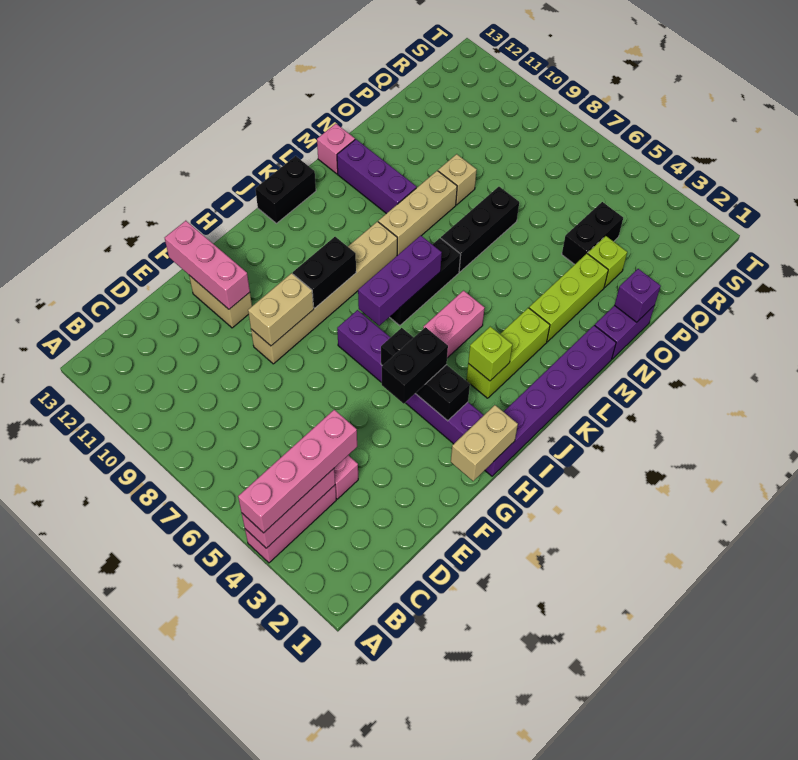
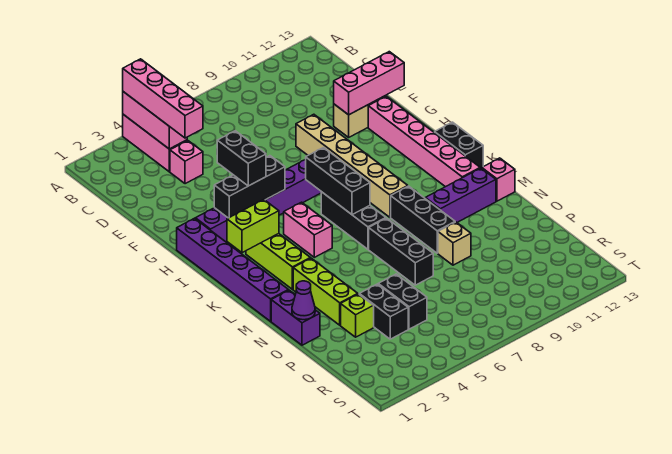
tan 1x2 brick [248,273,314,346] -> none
tan 1x2 brick [451,405,518,481] -> none
none -> pink 1x6 brick [368,96,480,187]
black 1x2 brick [293,237,356,308] -> black 1x2 brick moved to [378,274,427,329]
purple 1x3 brick [358,235,442,326] -> black 1x3 brick [306,148,370,215]
lime 1x1 brick [468,327,512,381] -> lime 1x2 brick [227,200,279,253]
tan 1x3 brick [378,171,457,255] -> black 1x3 brick [391,186,455,253]
purple 1x1 brick [615,269,661,322] -> purple 1x1 cone [292,281,315,320]

